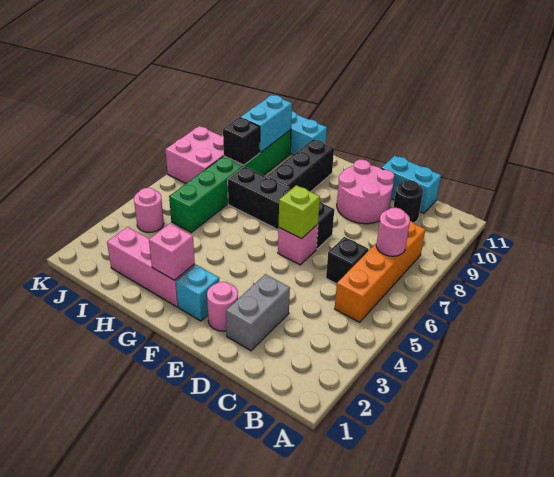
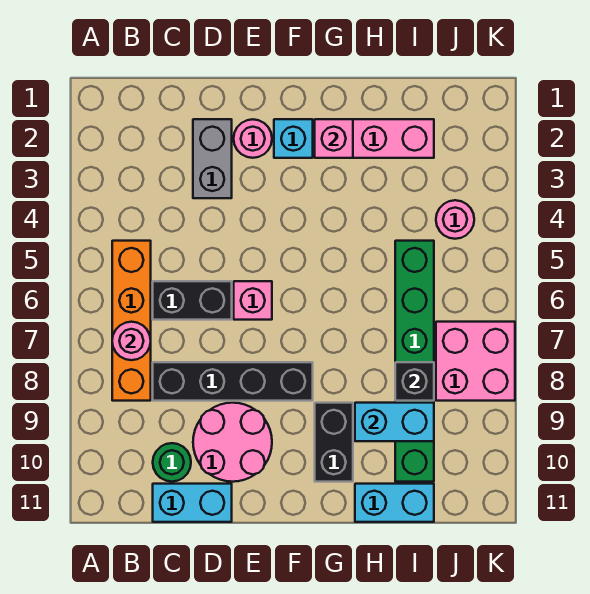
black 1x1 brick [326,237,369,284] -> black 1x2 brick [153,281,232,320]
black 1x1 round brick [393,180,423,223] -> green 1x1 round brick [153,443,191,482]
lime 1x1 brick [279,185,320,239] -> none
black 1x4 brick [228,167,334,249] -> black 1x4 brick moved to [153,362,313,401]
black 1x3 brick [267,139,334,192] -> black 1x2 brick [315,403,353,482]
cyan 1x2 brick [240,95,292,152] -> cyan 1x2 brick turned to [355,403,434,441]

